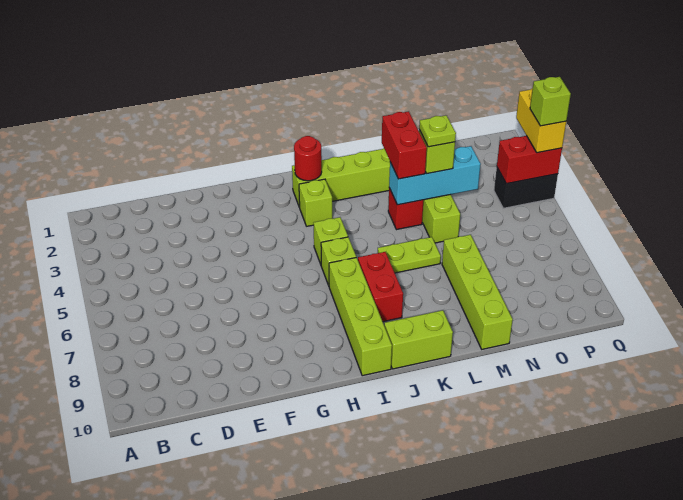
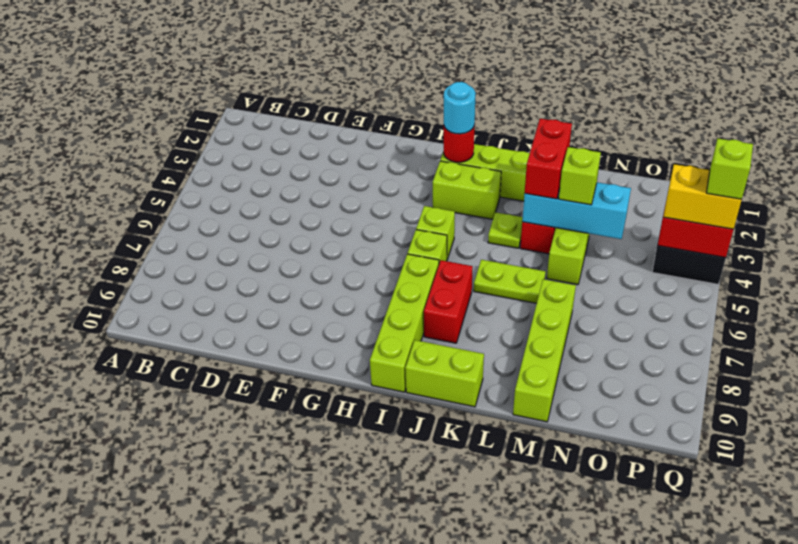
none -> cyan 1x1 round brick [444,82,476,134]
lime 1x1 brick [299,179,332,226] -> lime 1x2 brick [433,161,501,219]
lime 1x1 plate [419,115,456,147] -> lime 1x1 plate moved to [488,212,523,248]
yellow 1x2 brick [516,88,566,153] -> yellow 1x2 brick turned to [664,164,742,229]

